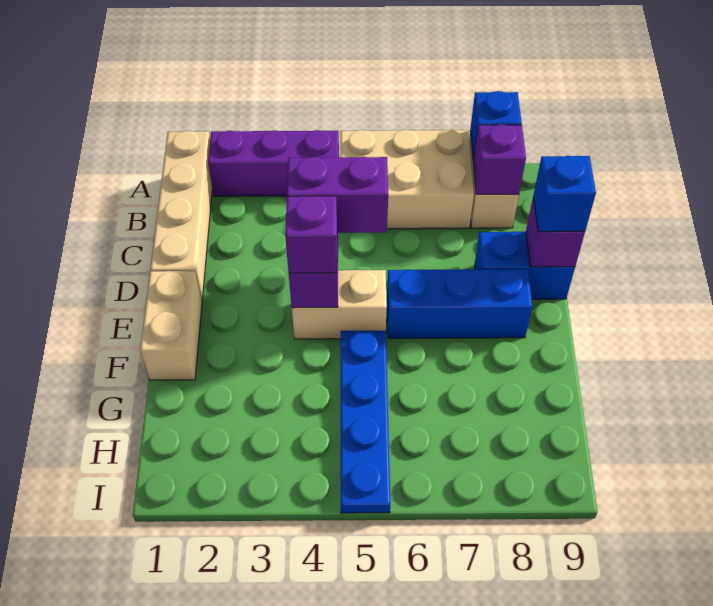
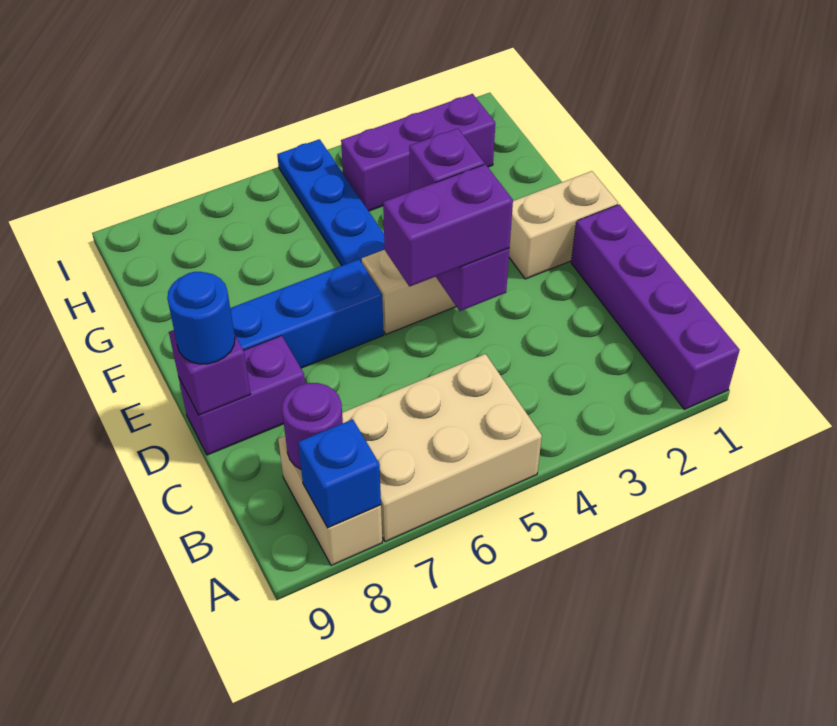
tan 1x4 brick [151,131,212,300] -> purple 1x4 brick [571,204,740,409]
purple 1x3 brick [208,130,339,196] -> purple 1x3 brick moved to [341,94,495,211]
purple 1x1 brick [473,124,526,194] -> purple 1x1 round brick [282,383,343,469]
blue 1x2 brick [475,232,575,299] -> purple 1x2 brick [179,336,305,455]
blue 1x1 brick [533,156,596,232] -> blue 1x1 round brick [167,272,235,364]
tan 1x2 brick [140,271,202,380] -> tan 1x2 brick turned to [509,171,618,279]

